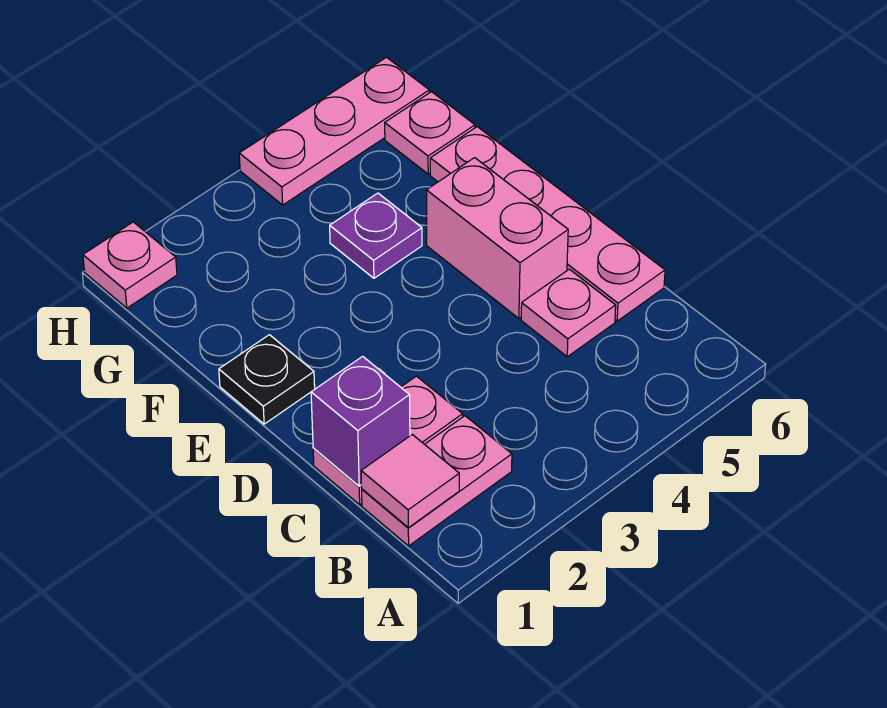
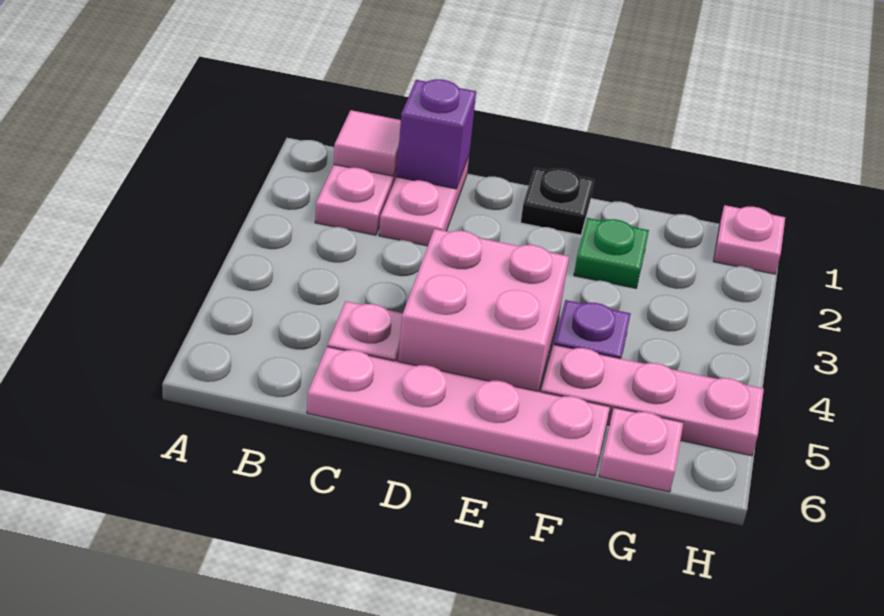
pink 1x2 brick [427,158,568,318] -> pink 2x2 brick [398,229,569,392]
none -> green 1x1 plate [574,218,649,288]
pink 1x3 plate [239,57,429,205] -> pink 1x3 plate turned to [541,345,764,456]

